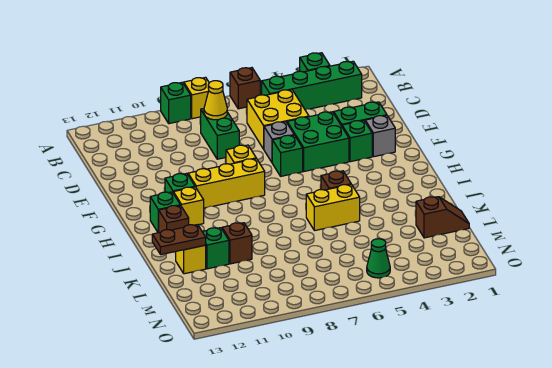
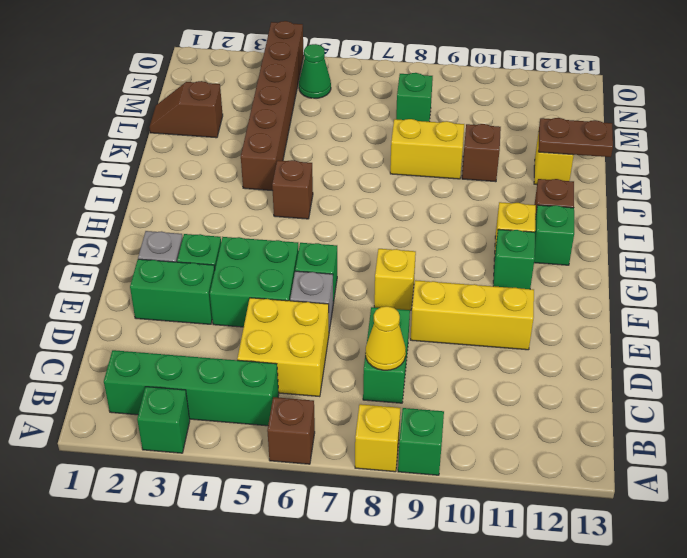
yellow 1x3 brick [188,159,265,208] -> yellow 1x3 brick moved to [410,280,534,350]
none -> brown 1x6 brick [241,21,304,191]
yellow 1x2 brick [306,184,360,231] -> yellow 1x2 brick moved to [390,119,464,179]
green 1x1 brick [202,228,229,269] -> green 1x1 brick moved to [396,73,433,122]

